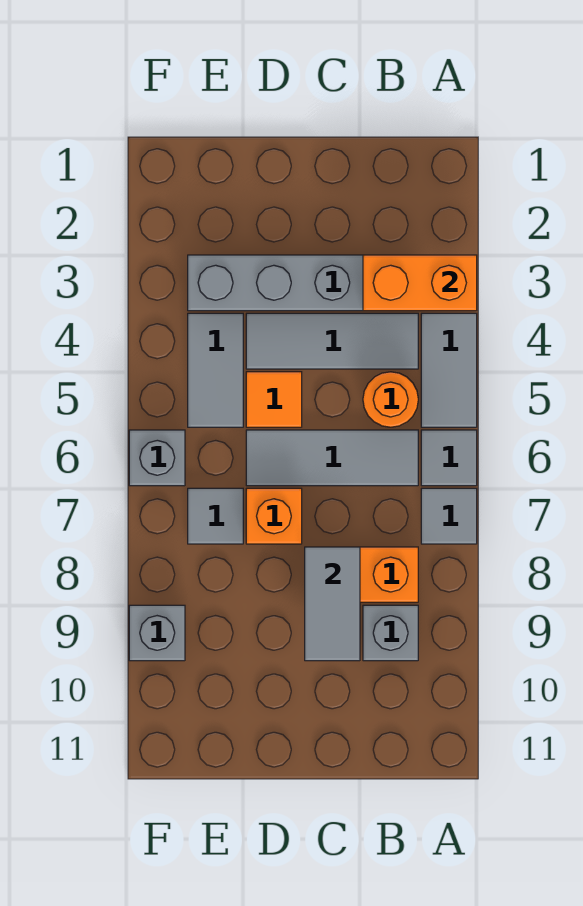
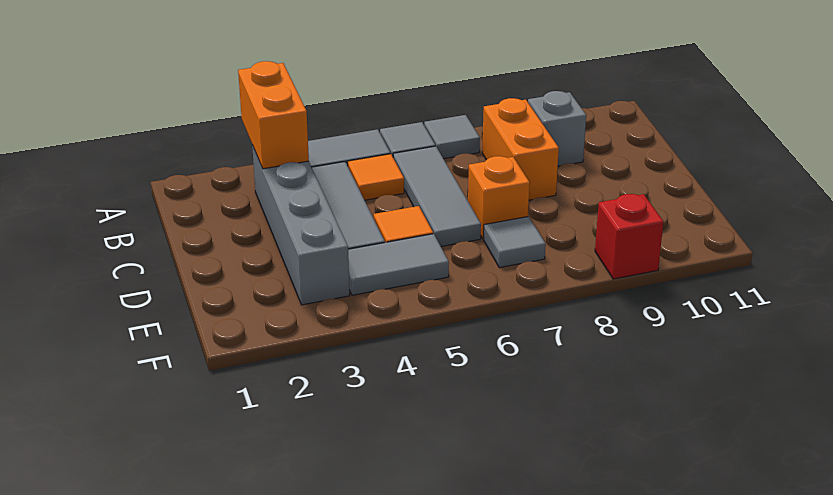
orange 1x1 round brick [363,372,418,427] -> orange 1x1 tile [348,154,404,200]
grey 1x2 tile [305,547,360,661] -> none
grey 1x1 brick [129,430,185,486] -> none
grey 1x1 brick [129,605,185,661] -> red 1x1 brick [595,194,663,279]

